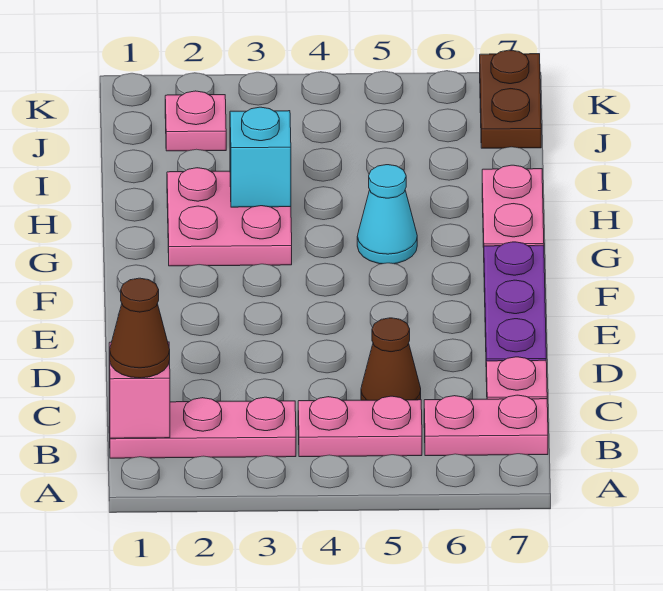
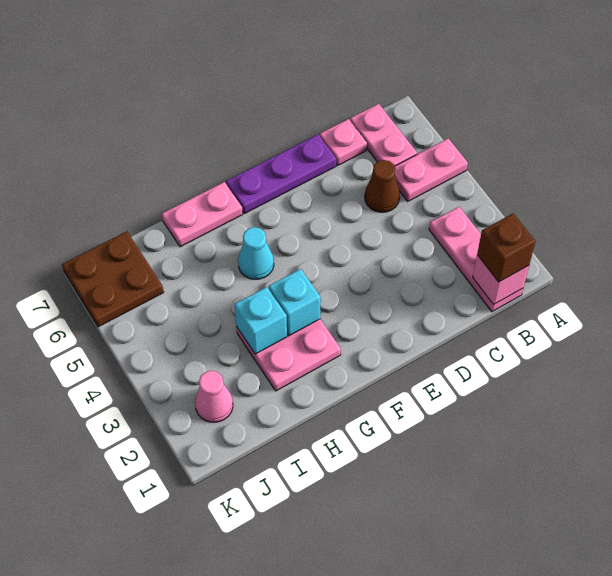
brown 1x1 cone [110,278,170,378] -> brown 1x1 brick [477,213,535,282]
pink 1x2 plate [298,396,422,457] -> pink 1x2 plate turned to [395,138,468,201]
none -> cyan 1x1 brick [269,269,321,336]
pink 1x1 plate [165,91,226,151] -> pink 1x1 cone [195,371,233,422]
brown 1x2 plate [480,50,541,148] -> brown 2x2 plate [62,231,164,327]

